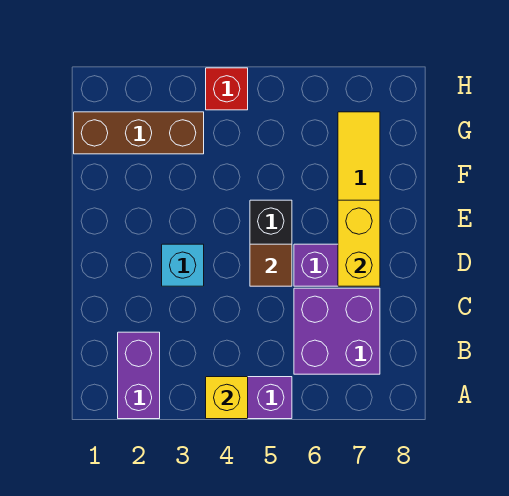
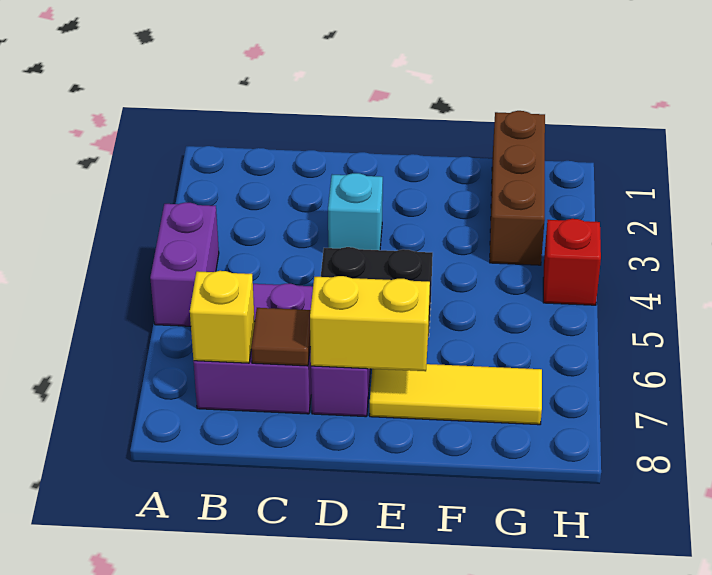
purple 1x2 brick [118,332,160,419] -> none
yellow 1x1 brick [206,377,248,419] -> yellow 1x1 brick moved to [190,271,255,363]
brown 1x1 tile [250,244,292,286] -> brown 1x1 tile moved to [251,308,311,366]

